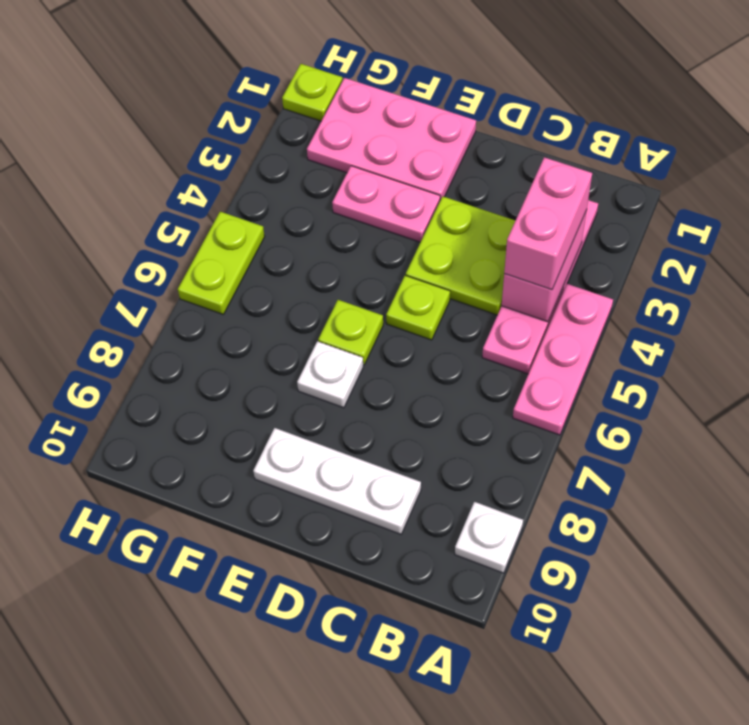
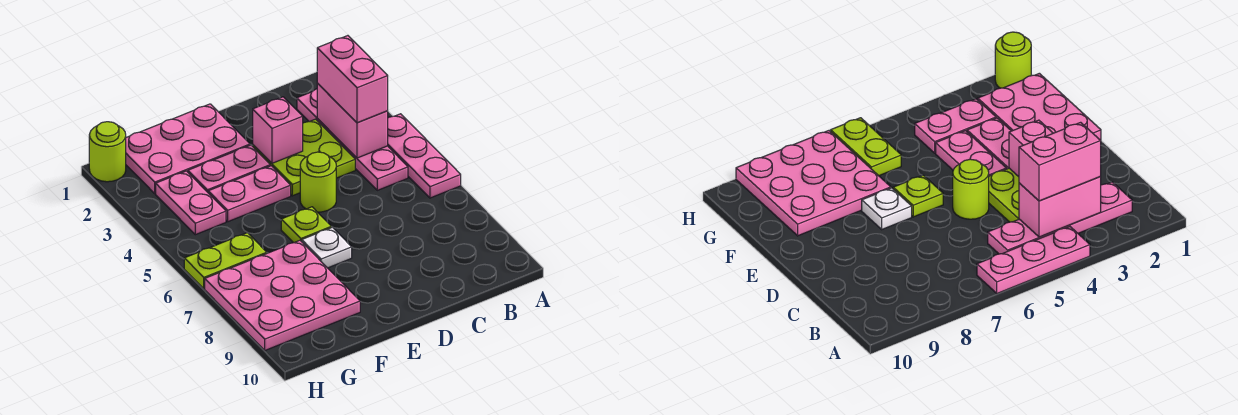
white 1x1 plate [455,502,523,573] -> none
white 1x3 plate [253,428,421,534] -> none
none -> pink 1x1 brick [253,97,303,163]
lime 1x1 plate [386,275,450,340] -> lime 1x1 round brick [300,152,336,212]
none -> pink 1x2 plate [208,166,291,222]
none -> pink 3x3 plate [205,240,360,350]
none -> pink 1x2 plate [156,171,226,235]
lime 1x1 plate [282,64,342,121] -> lime 1x1 round brick [89,122,126,182]
lime 1x2 plate [178,212,265,315] -> lime 1x2 plate turned to [184,233,267,289]

